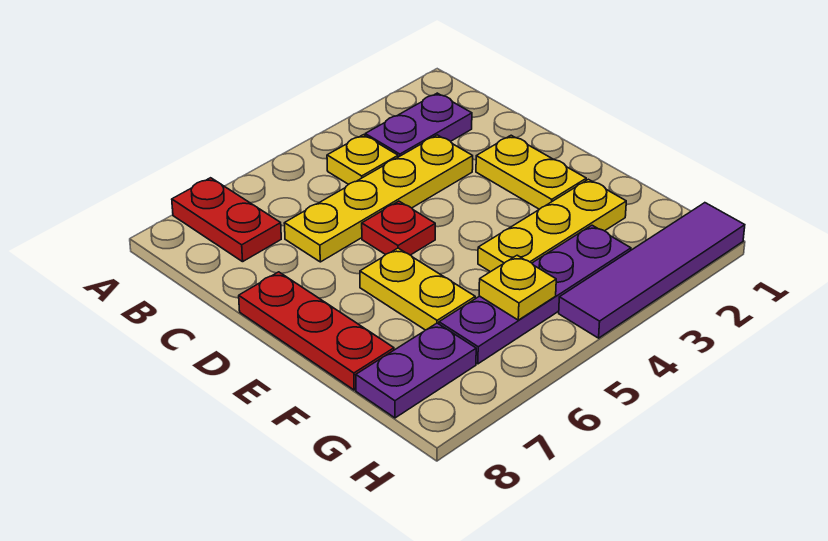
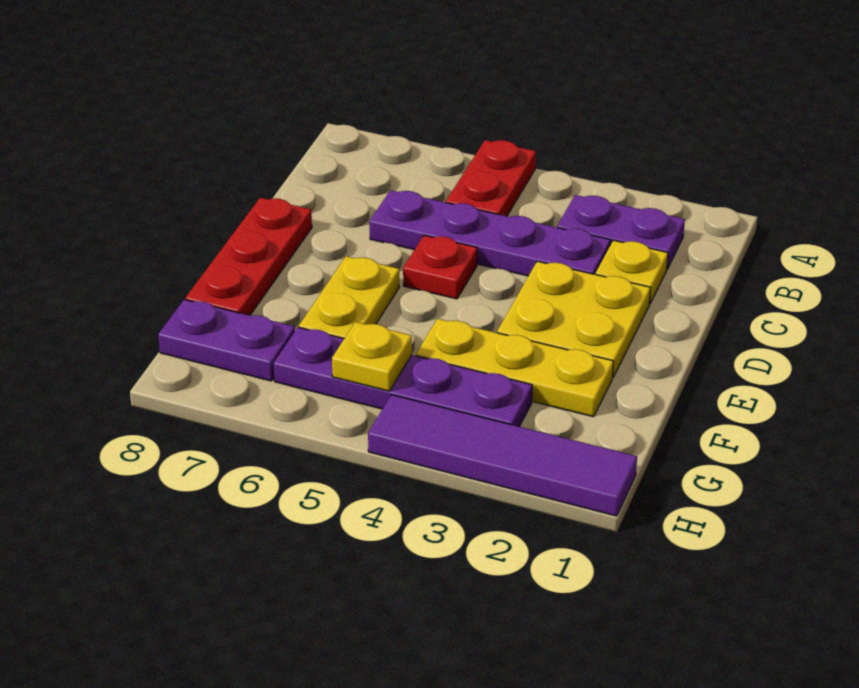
red 1x2 plate [172,178,281,262] -> red 1x2 plate moved to [446,140,536,216]
yellow 1x1 plate [327,135,398,184] -> yellow 1x1 plate moved to [596,240,668,304]
yellow 1x4 plate [284,135,473,262] -> purple 1x4 plate [370,190,610,276]
yellow 1x2 plate [476,135,586,209] -> yellow 2x2 plate [497,261,650,377]

